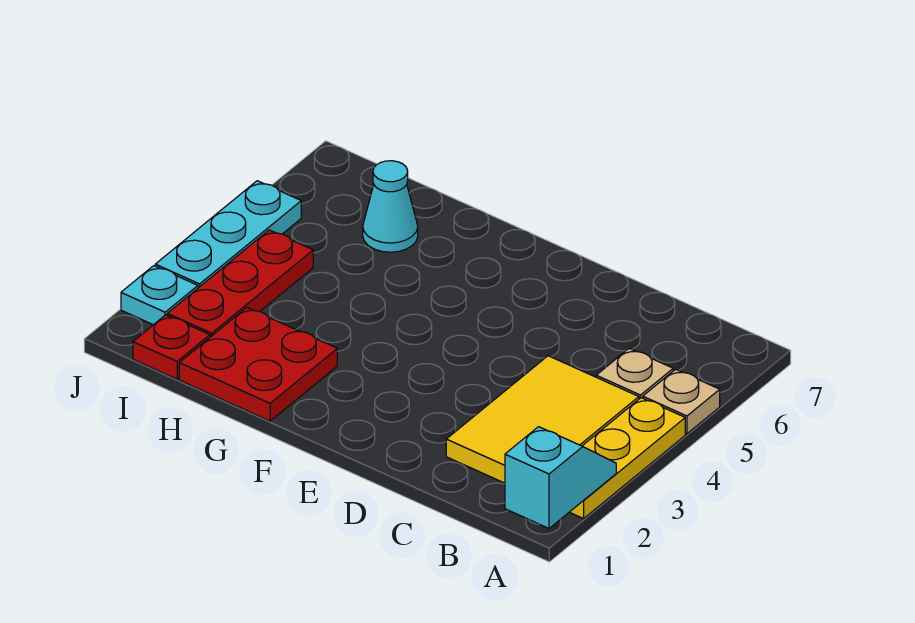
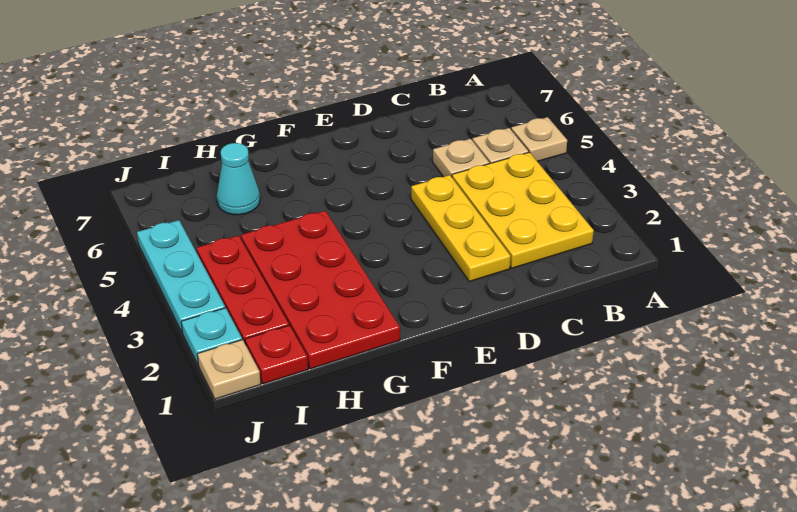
cyan 1x2 slope [505,427,616,528] -> none
yellow 1x3 plate [570,398,685,519] -> yellow 1x3 plate moved to [411,175,510,282]
yellow 2x3 tile [446,356,639,483] -> yellow 2x3 plate [452,152,594,268]
none -> tan 1x1 plate [433,139,489,177]
red 2x2 plate [179,308,337,421] -> red 2x4 plate [241,211,400,369]
none -> tan 1x1 plate [197,340,261,399]

